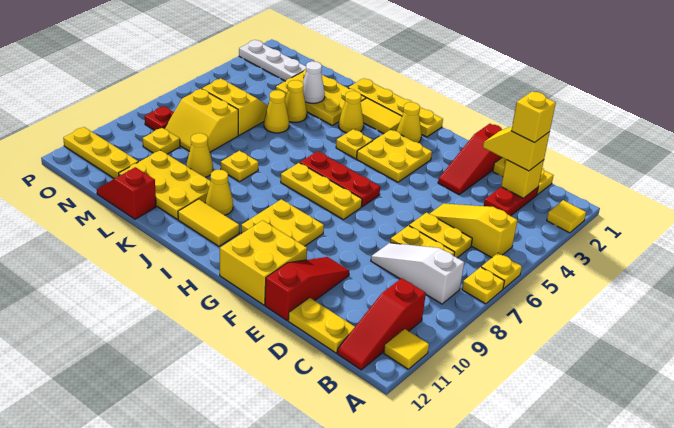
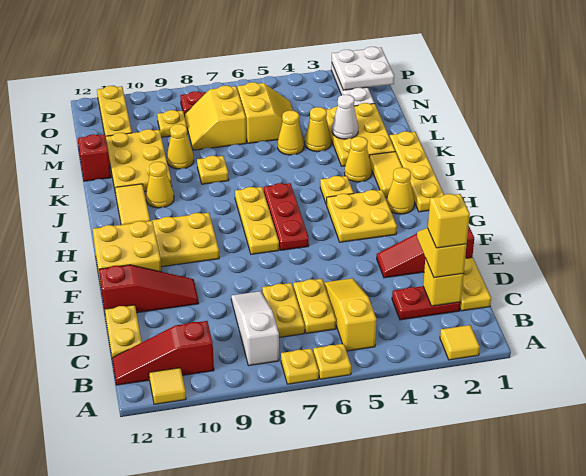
none -> white 2x2 plate [332,47,394,90]

